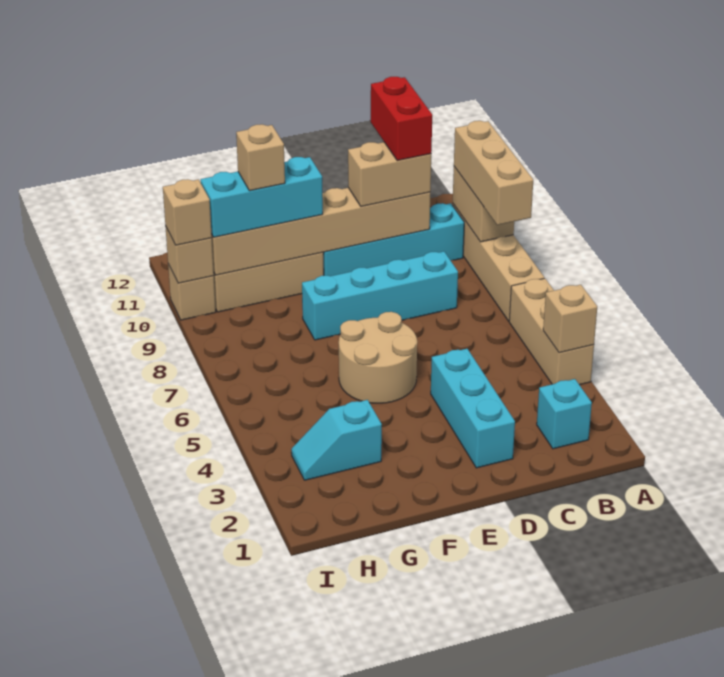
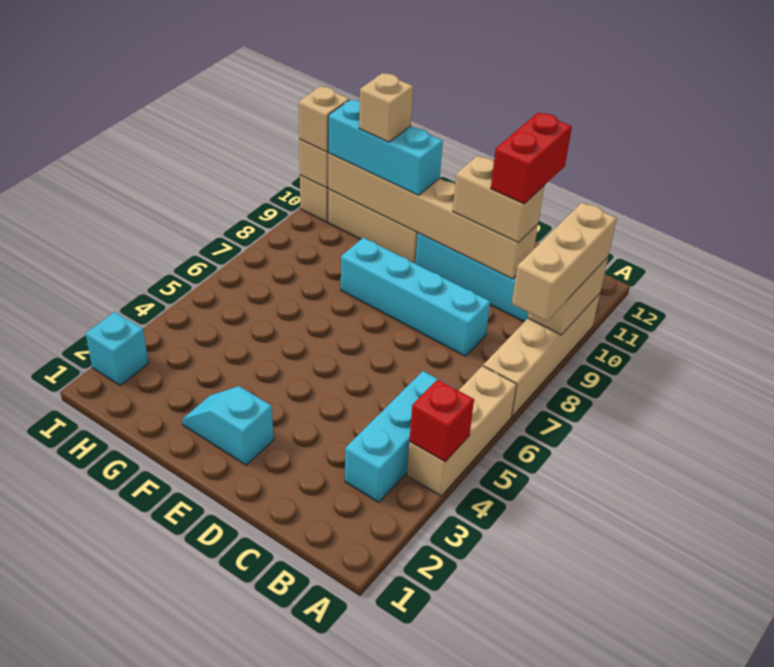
tan 1x1 brick [543,285,597,353] -> red 1x1 brick [409,379,474,462]
cyan 1x1 brick [537,379,592,449] -> cyan 1x1 brick moved to [86,312,148,385]
cyan 1x3 brick [431,349,515,468] -> cyan 1x3 brick moved to [345,371,454,502]
tan 2x2 round brick [339,312,417,403] -> none
cyan 1x2 slope [291,400,382,480] -> cyan 1x2 slope moved to [182,386,274,465]

